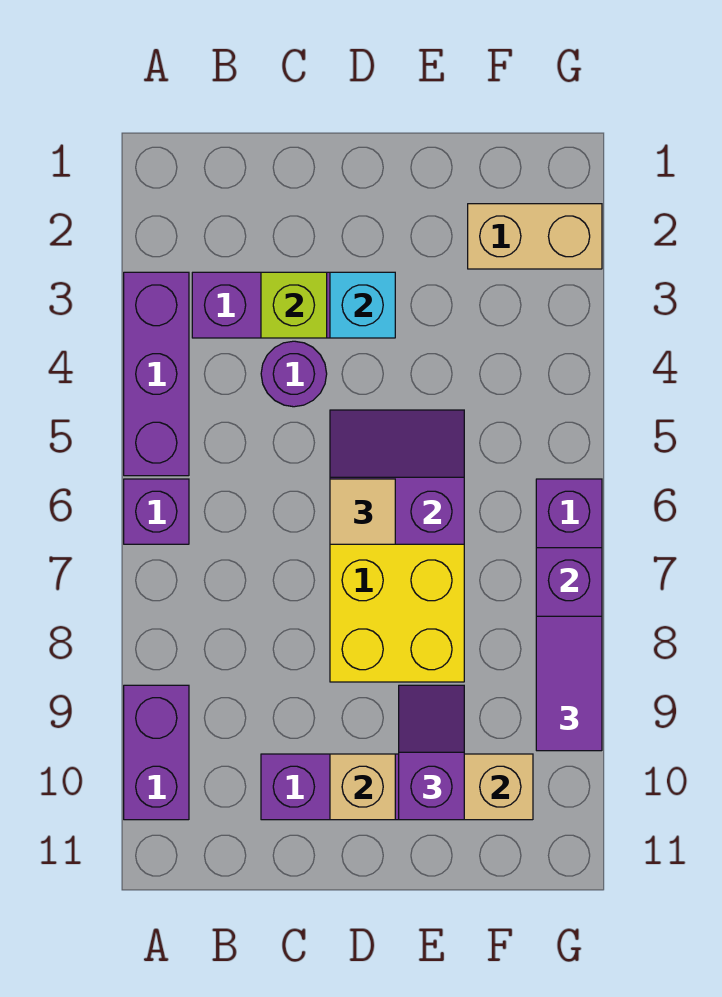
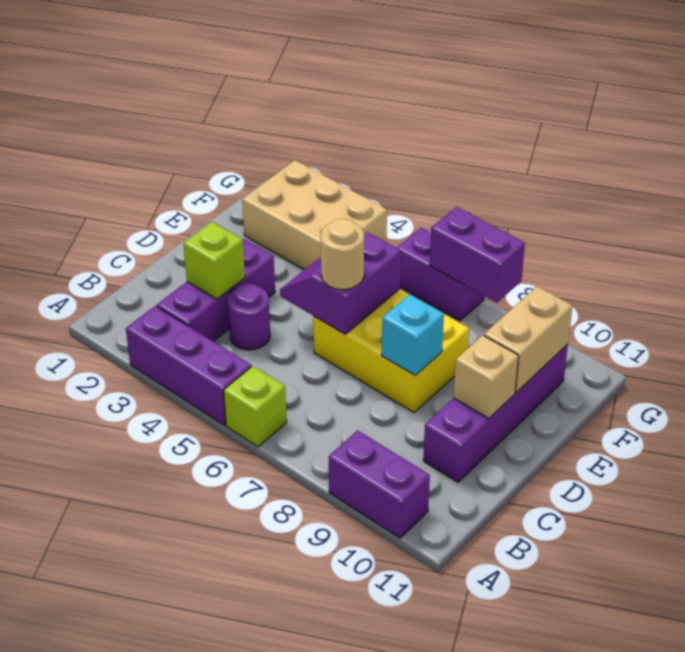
purple 1x1 brick [124,479,189,544] -> lime 1x1 brick [224,366,287,447]
cyan 1x1 brick [330,272,395,338] -> cyan 1x1 brick moved to [382,294,444,376]
tan 1x1 tile [330,479,395,544] -> tan 1x1 round brick [321,219,364,290]
purple 1x2 slope [399,685,464,820] -> none
tan 1x2 brick [468,204,602,269] -> tan 2x3 brick [242,160,387,270]
purple 1x2 tile [536,616,602,751] -> none

